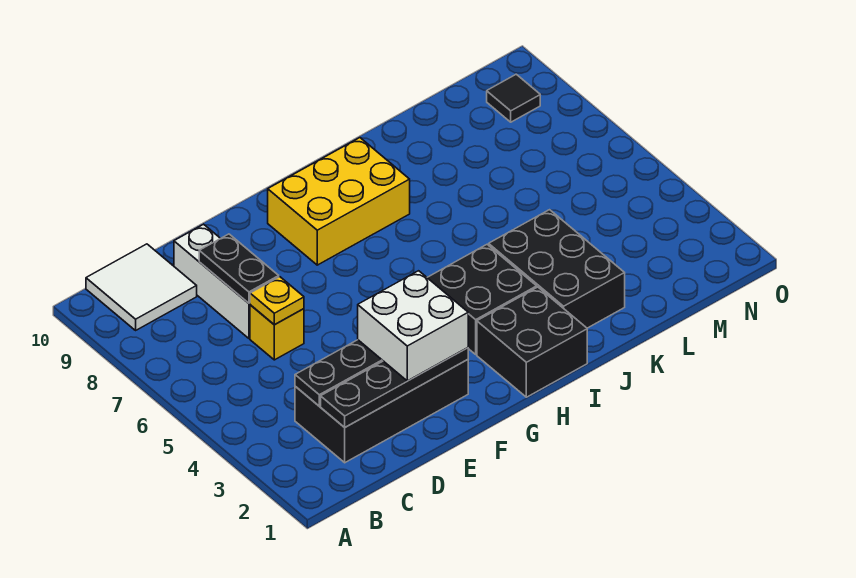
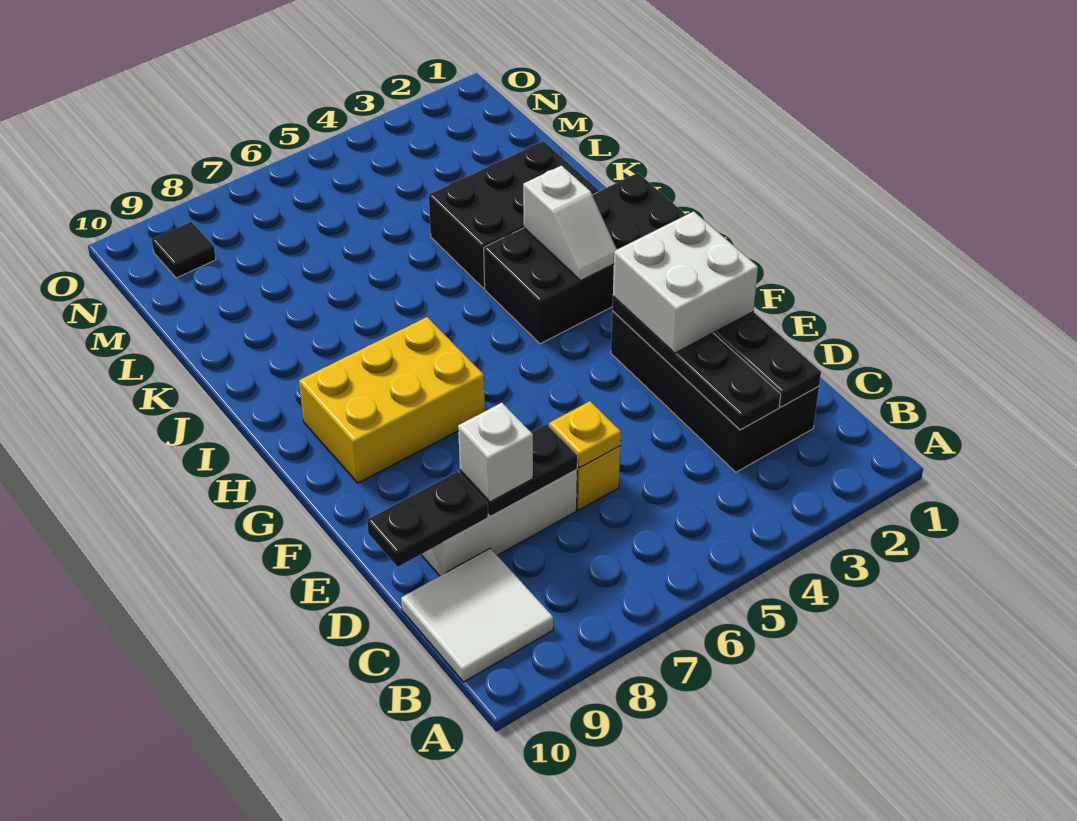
none -> white 1x1 brick [458,403,533,502]
none -> black 1x2 plate [367,472,488,567]
yellow 2x3 brick [268,138,410,265] -> yellow 2x3 brick turned to [299,317,485,483]
none -> white 1x2 slope [523,166,617,280]

